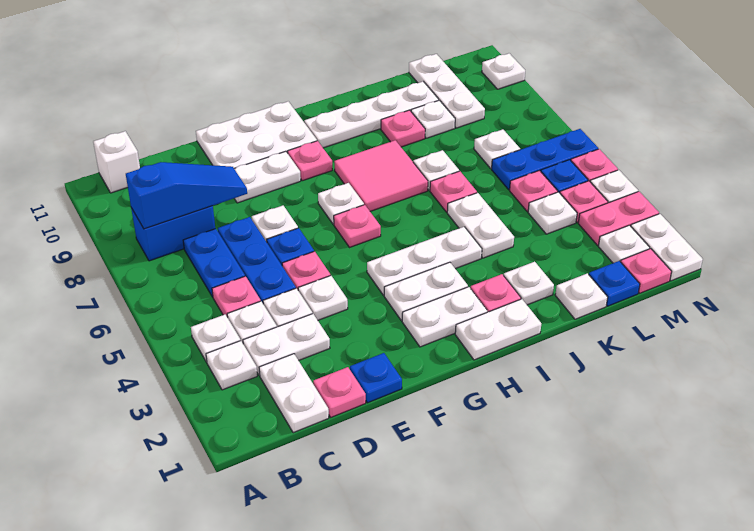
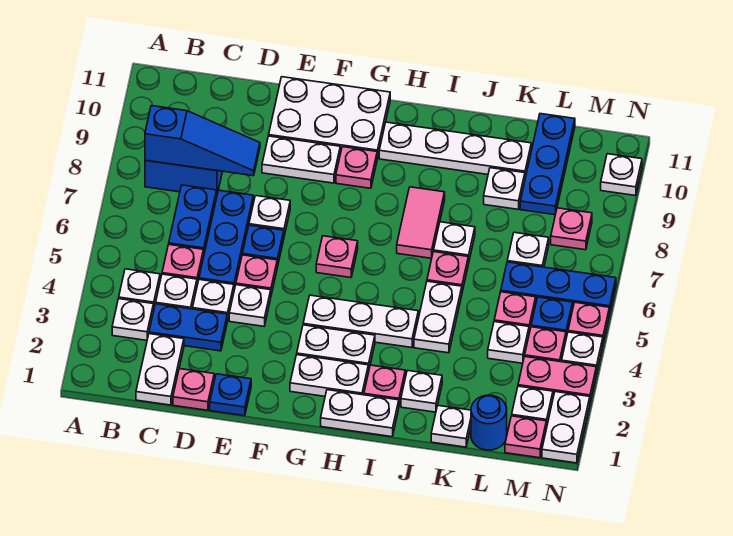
white 1x1 brick [93,131,140,193] -> none
white 1x2 plate [243,314,330,376] -> blue 1x2 plate [149,304,227,351]
white 1x1 plate [318,183,364,224] -> none
pink 2x2 tile [334,140,428,211] -> pink 1x2 tile [397,187,445,258]
pink 1x1 plate [381,110,425,147] -> pink 1x1 plate moved to [551,208,592,250]
blue 1x1 plate [589,261,640,306] -> blue 1x1 round brick [471,395,507,450]
white 1x3 plate [409,54,485,128] -> blue 1x3 plate [520,114,575,215]

